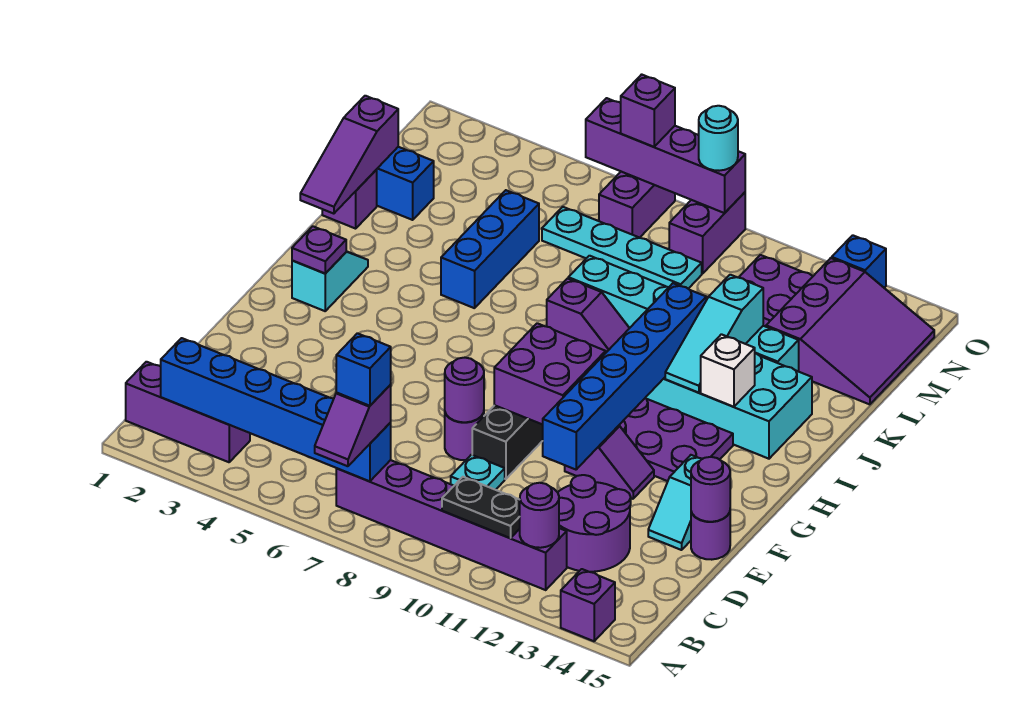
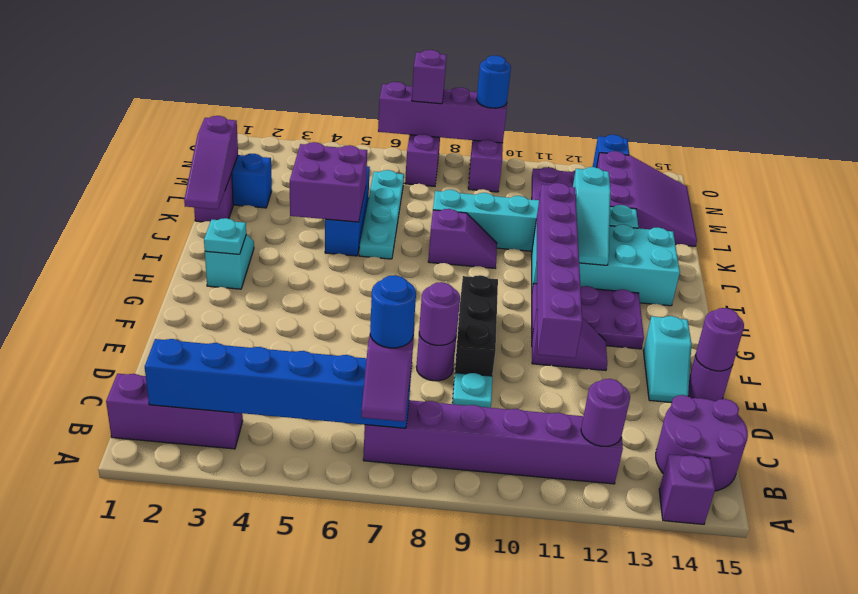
blue 1x1 brick [336,333,391,406] -> blue 1x1 round brick [370,275,416,348]
black 1x2 plate [442,477,520,538] -> none
purple 2x2 round brick [558,475,631,572] -> purple 2x2 round brick moved to [656,395,748,491]
blue 1x6 brick [543,283,706,470] -> purple 1x6 brick [537,183,582,358]
purple 2x2 brick [494,323,606,425] -> purple 2x2 brick moved to [290,142,367,222]
purple 1x1 plate [292,226,347,273] -> cyan 1x1 plate [204,218,246,254]
white 1x1 brick [701,334,755,407] -> none
cyan 1x4 plate [542,207,702,289] -> cyan 1x4 plate turned to [359,170,404,259]
cyan 1x1 round brick [699,106,738,171] -> blue 1x1 round brick [477,56,511,108]

